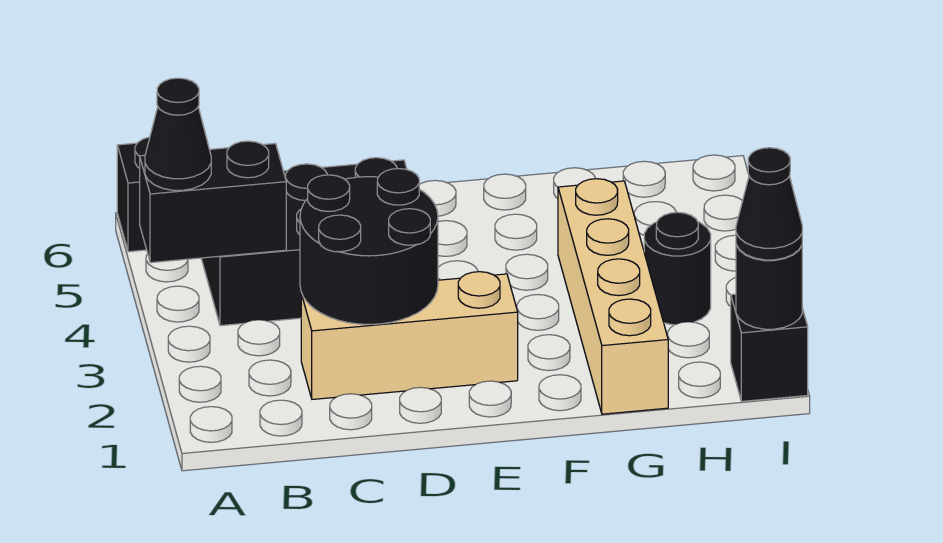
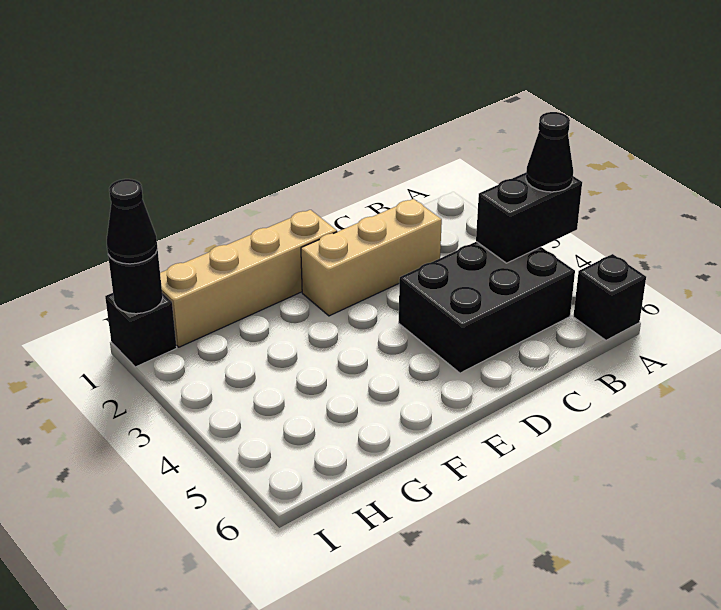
black 2x2 round brick [300,169,438,324] -> none
tan 1x4 brick [558,179,668,414] -> tan 1x4 brick turned to [160,210,337,347]
black 1x1 round brick [644,212,711,325] -> none

